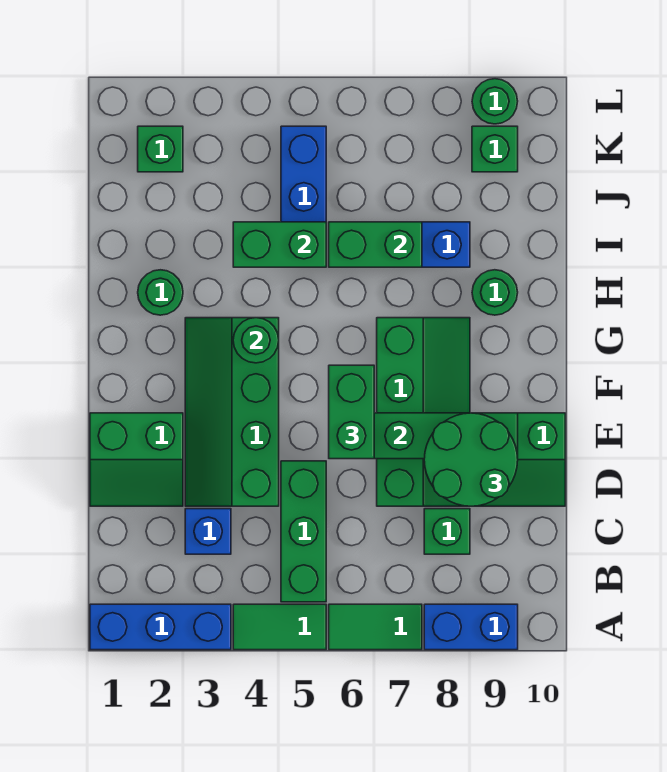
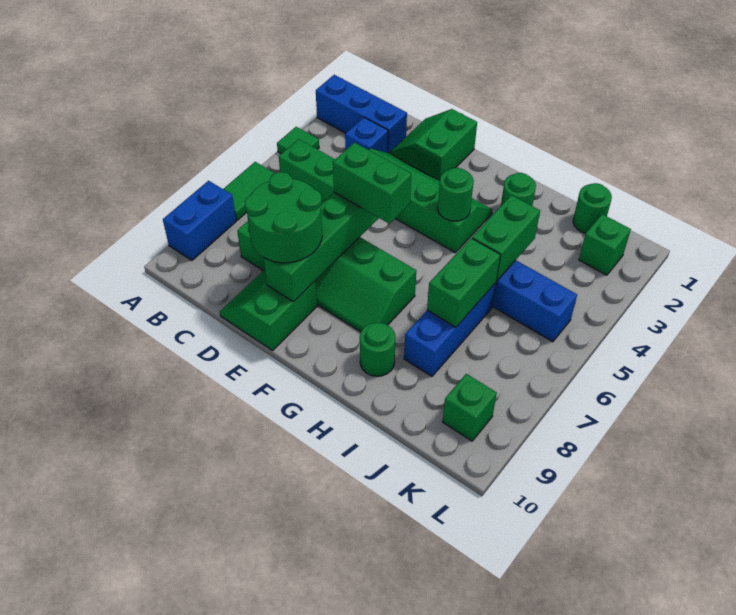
blue 1x3 brick [90,604,231,650] -> blue 1x3 brick turned to [316,75,407,153]
green 1x2 tile [233,604,326,650] -> green 1x1 tile [277,127,319,154]
green 1x1 round brick [472,79,518,124] -> green 1x1 round brick moved to [573,183,612,233]

